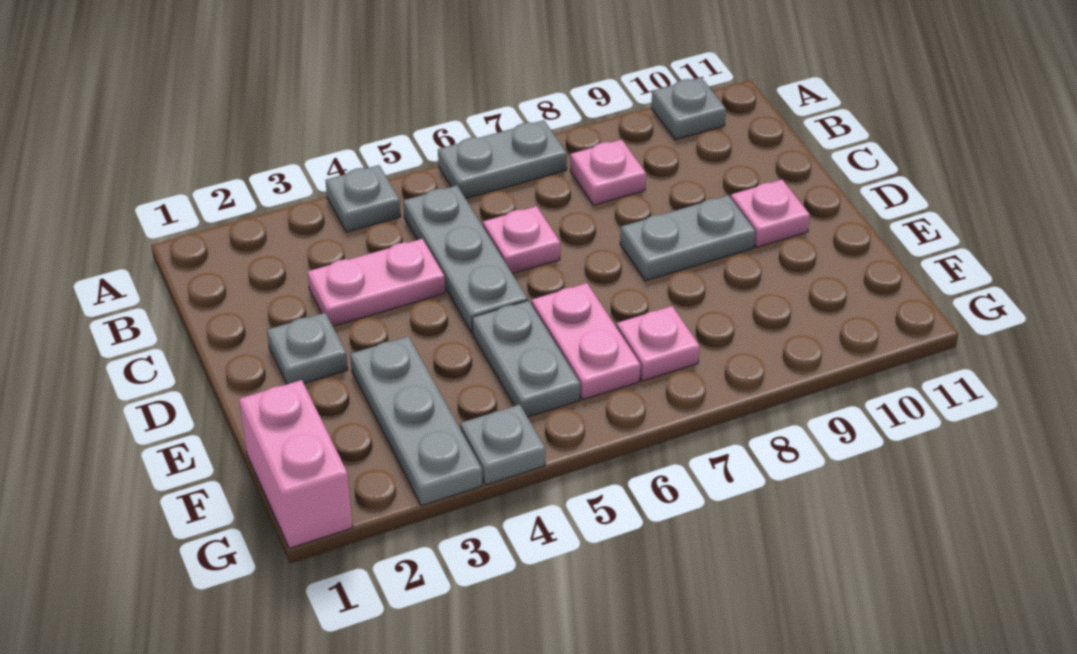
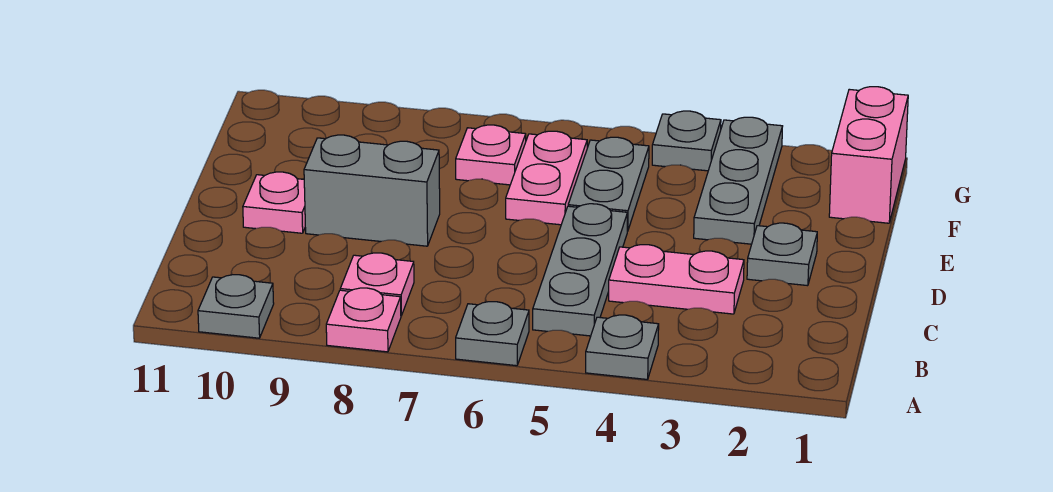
grey 1x2 plate [438,120,567,199] -> grey 1x1 plate [456,302,529,366]
pink 1x1 plate [483,206,560,274] -> pink 1x1 plate moved to [326,288,401,352]
grey 1x2 plate [620,195,755,281] -> grey 1x2 brick [304,135,440,246]

